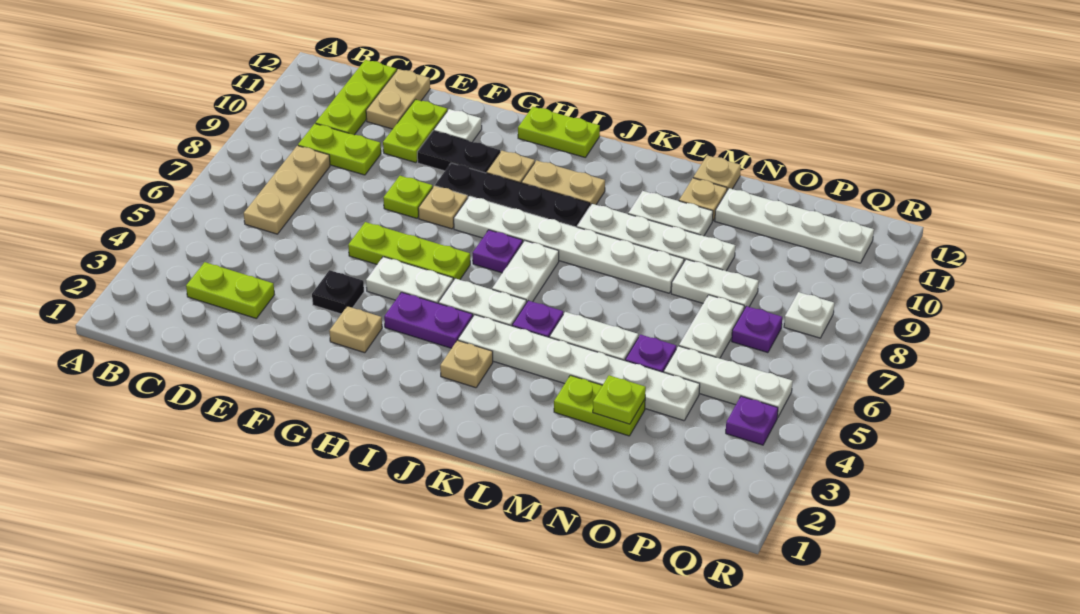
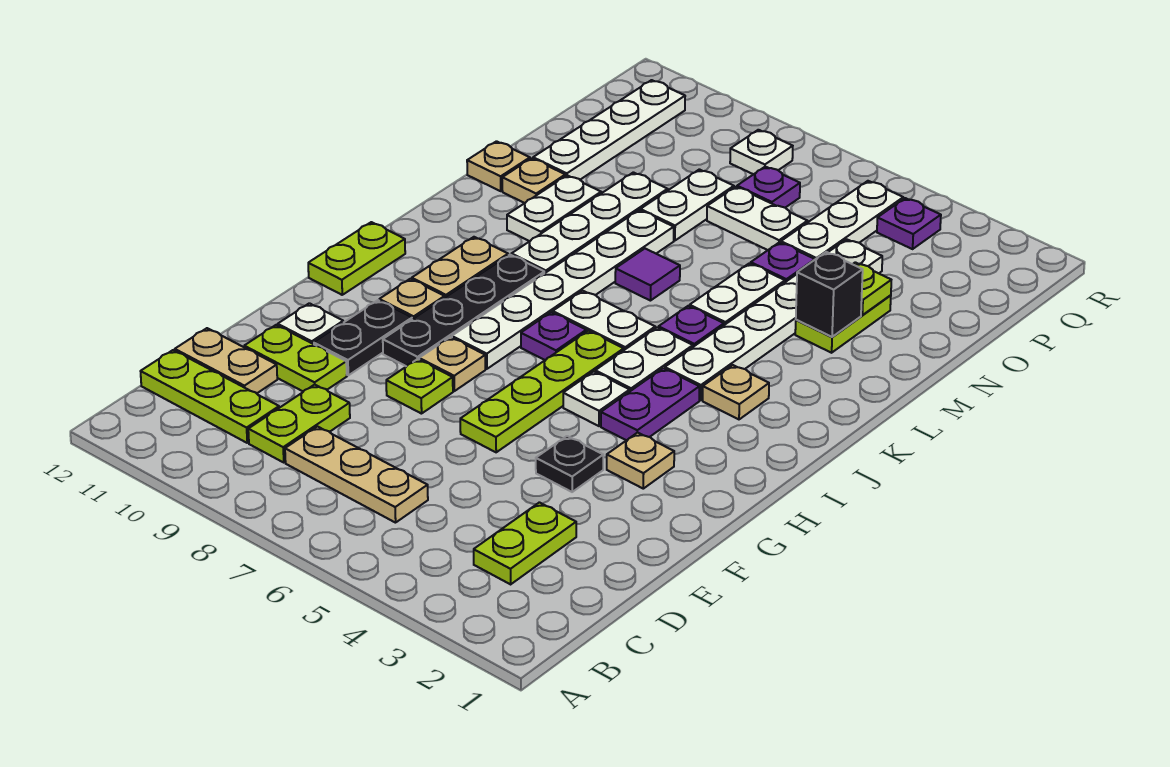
lime 1x3 plate [348,222,470,280] -> lime 1x4 plate [460,331,624,452]
white 1x2 plate [366,257,453,303] -> white 1x1 plate [563,372,630,426]
none -> purple 1x1 tile [615,249,680,301]
none -> black 1x1 brick [796,252,863,337]

